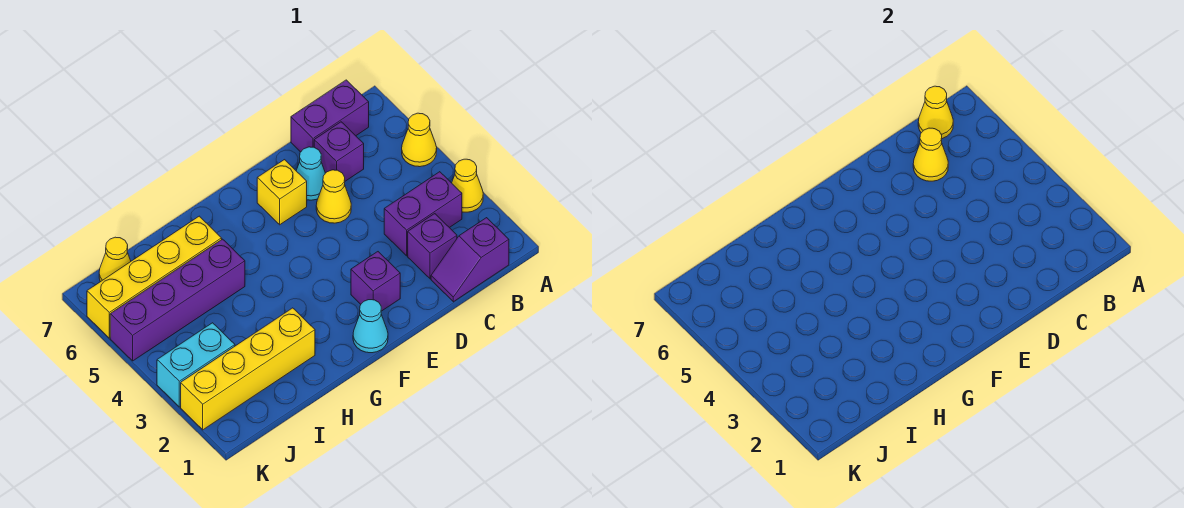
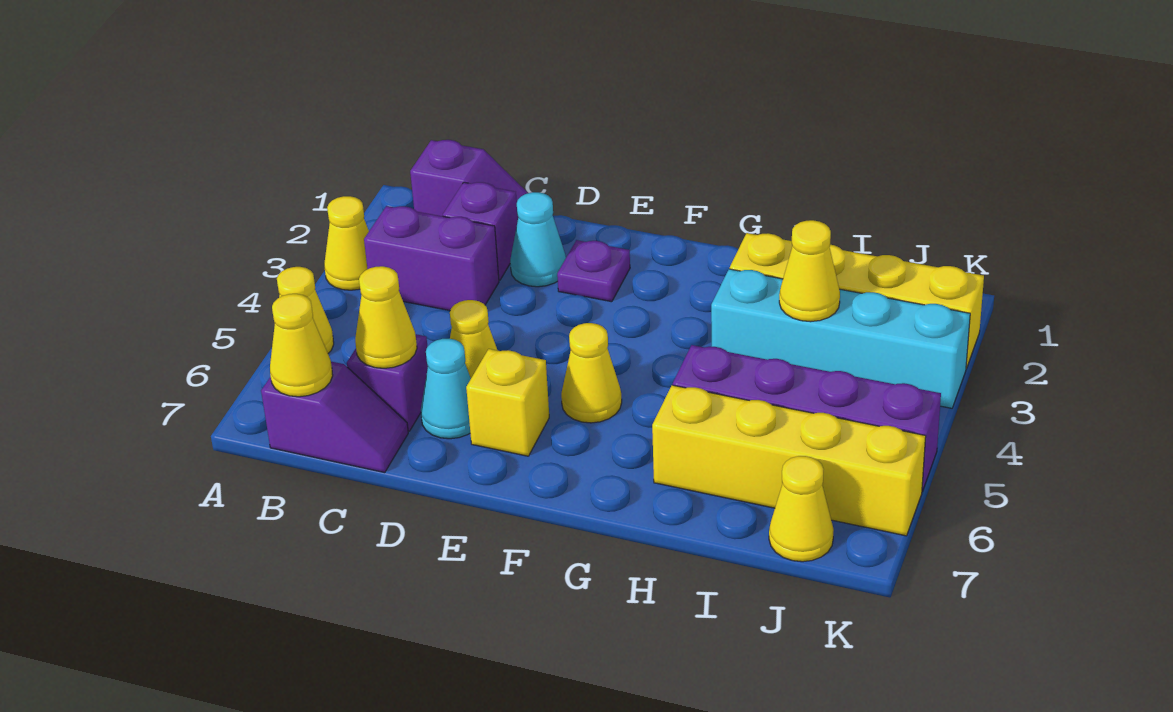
purple 1x2 brick [291,80,369,152] -> purple 1x2 slope [261,362,408,473]
purple 1x1 brick [351,252,400,311] -> purple 1x1 plate [557,240,630,302]
cyan 1x1 cone [353,300,388,353] -> cyan 1x1 cone moved to [510,192,566,287]
none -> yellow 1x1 cone [561,323,622,423]
none -> yellow 1x1 cone [779,220,840,322]
cyan 1x2 brick [157,323,235,407] -> cyan 1x4 brick [711,269,970,408]

